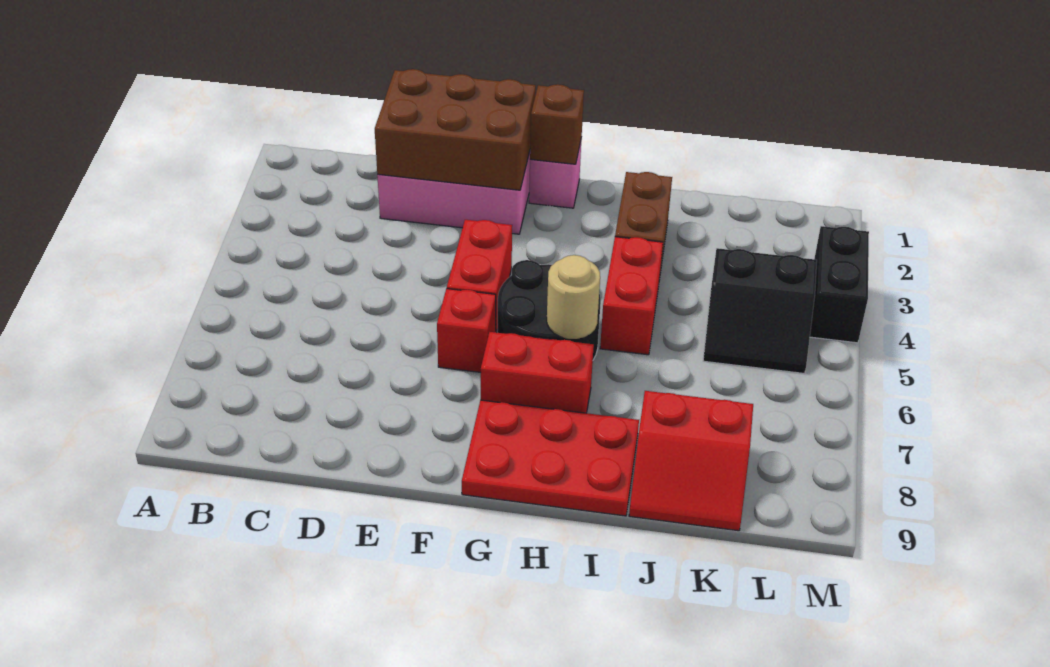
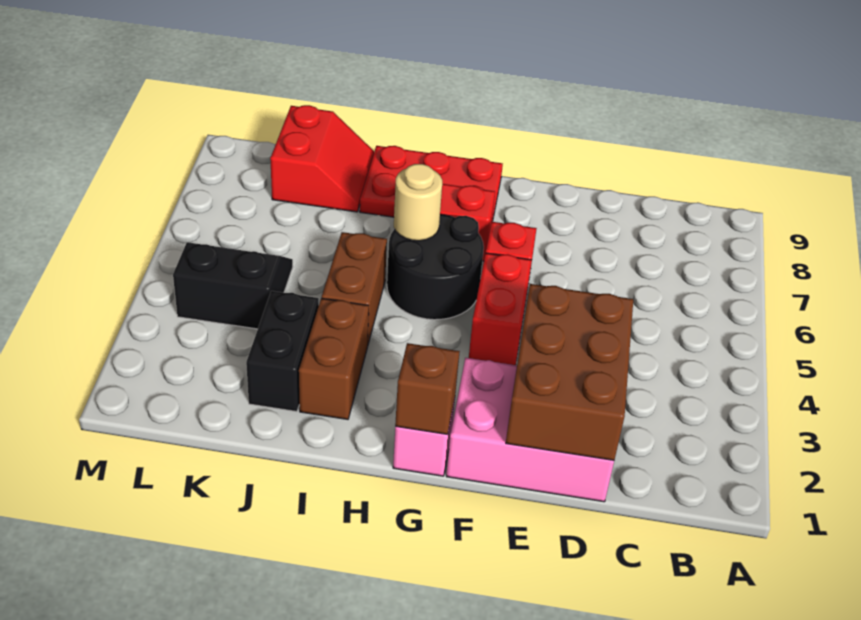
brown 2x3 brick [375,69,536,190] -> brown 2x3 brick turned to [506,284,633,460]
red 1x2 brick [600,237,663,355] -> brown 1x2 brick [322,232,387,344]
red 2x2 slope [629,391,753,531] -> red 2x2 slope turned to [270,105,374,212]
black 1x2 brick [810,226,869,343] -> black 1x2 brick moved to [246,291,319,412]

